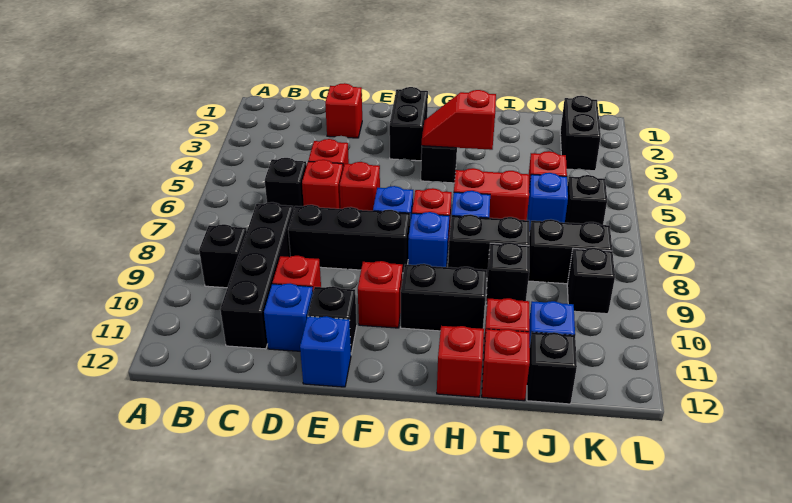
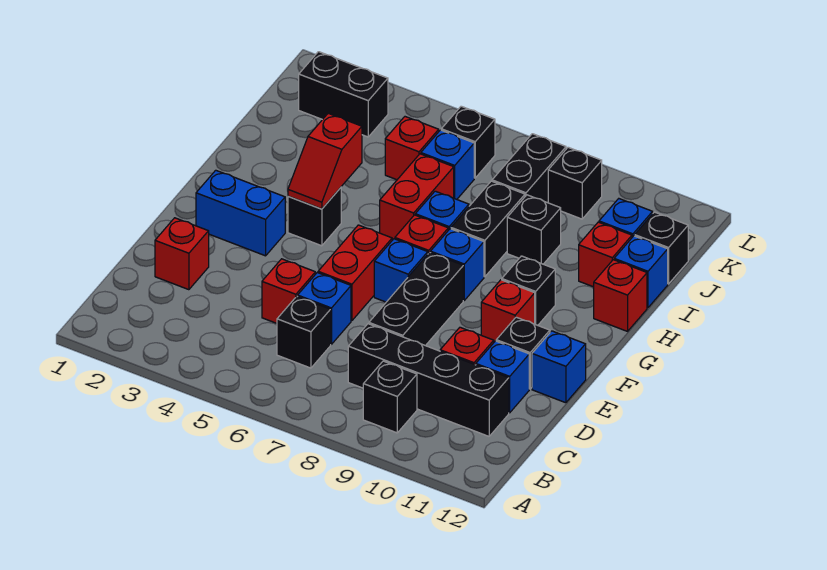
red 1x1 brick [302,160,343,209] -> blue 1x1 brick [298,273,351,344]
red 1x1 brick [340,162,380,211] -> red 1x2 brick [318,225,392,321]
black 1x2 brick [389,87,428,161] -> blue 1x2 brick [196,170,285,256]
black 1x2 brick [401,264,487,331] -> black 1x1 brick [502,256,555,325]
red 1x1 brick [482,329,530,401] -> blue 1x1 brick [614,236,668,308]

